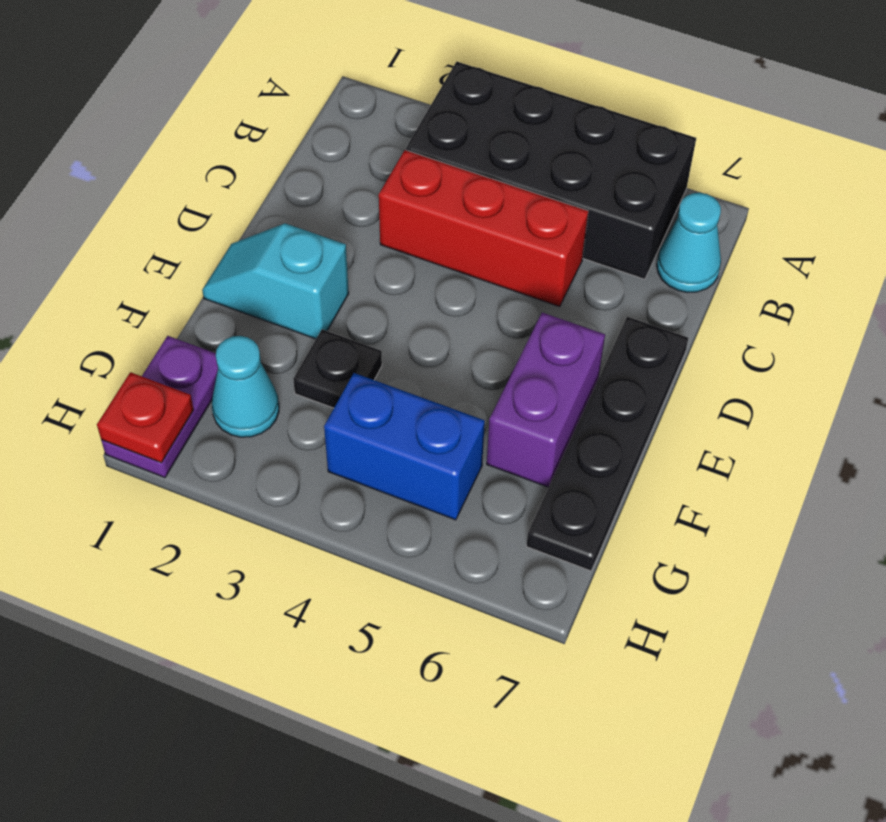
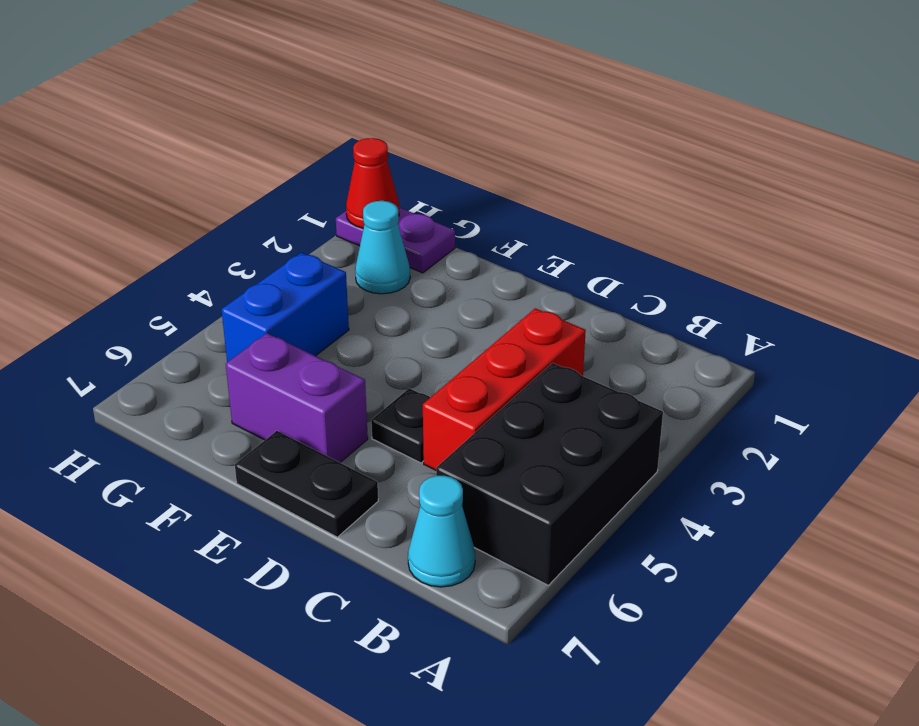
black 2x4 brick [406,62,696,279] -> black 2x3 brick [436,363,663,585]
black 1x4 plate [526,317,688,571] -> black 1x2 plate [235,431,378,537]
cyan 1x2 slope [202,223,349,339] -> none
black 1x1 plate [293,329,382,408] -> black 1x1 plate moved to [371,388,430,463]
red 1x1 plate [97,372,194,463] -> red 1x1 cone [346,138,399,228]

